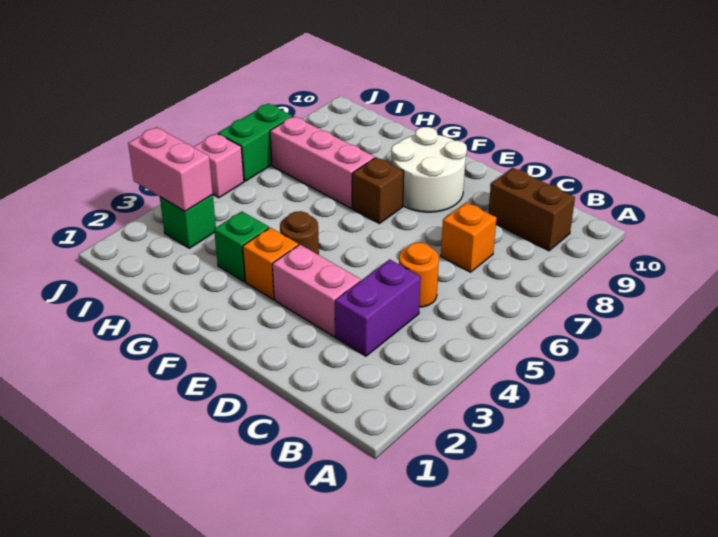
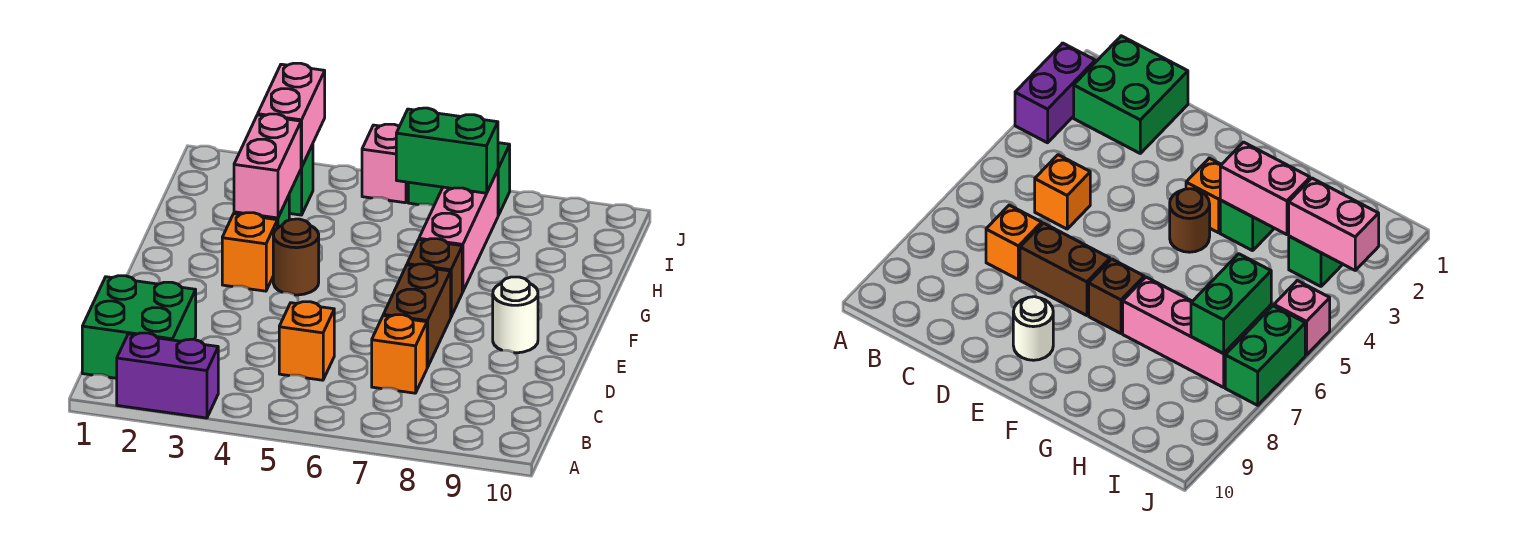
none -> green 2x2 brick [82,276,196,378]
brown 1x2 brick [488,168,575,251] -> brown 1x2 brick moved to [383,264,451,368]
purple 1x2 brick [335,259,421,356] -> purple 1x2 brick moved to [117,333,218,418]
orange 1x1 round brick [399,243,439,307] -> orange 1x1 brick [279,302,334,380]
pink 1x2 brick [272,245,361,337] -> pink 1x2 brick moved to [234,114,301,218]
white 2x2 round brick [391,127,467,212] -> white 1x1 round brick [493,277,538,353]
none -> green 1x2 brick [396,108,498,193]

